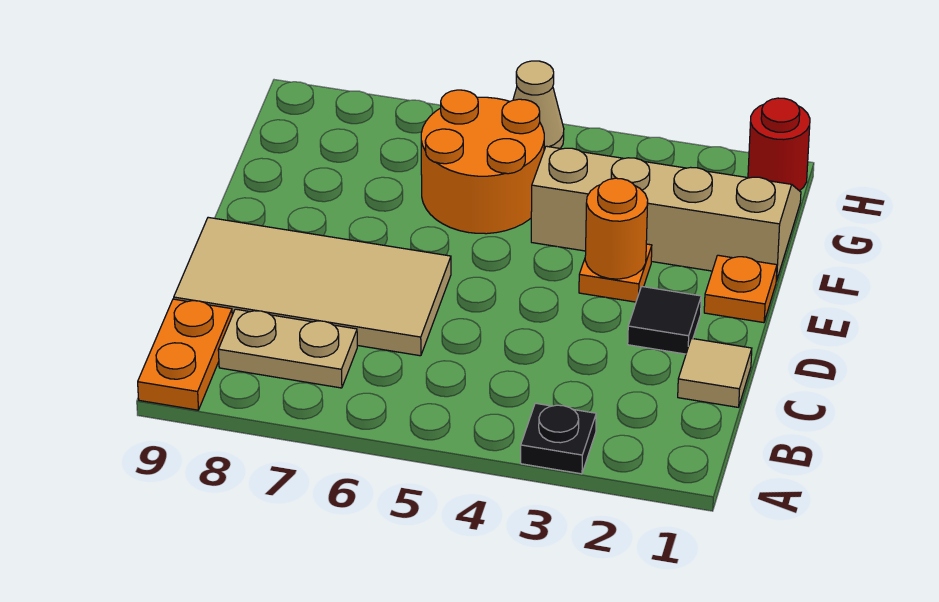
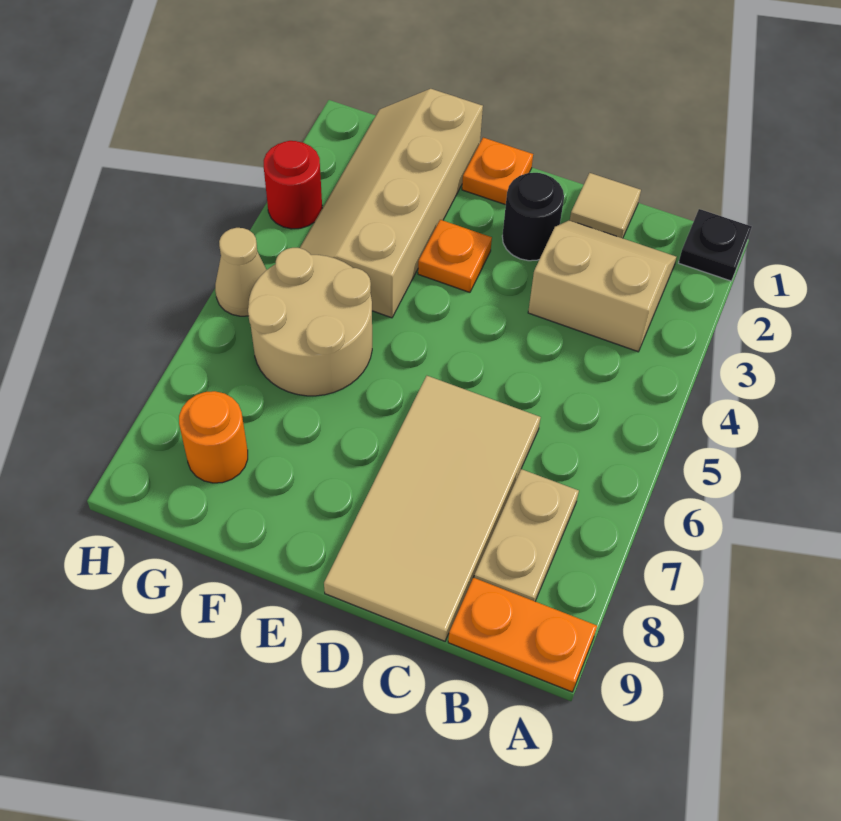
black 1x1 plate [521,403,596,474] -> black 1x1 plate moved to [679,209,752,281]
none -> tan 2x2 slope [528,220,677,352]
black 1x1 tile [628,287,701,354] -> black 1x1 round brick [502,173,564,261]
orange 1x1 round brick [585,178,648,279] -> orange 1x1 round brick moved to [179,391,248,483]
orange 2x2 round brick [421,90,544,234] -> tan 2x2 round brick [248,248,372,396]
red 1x1 round brick [748,98,810,191] -> red 1x1 round brick moved to [264,141,322,229]

